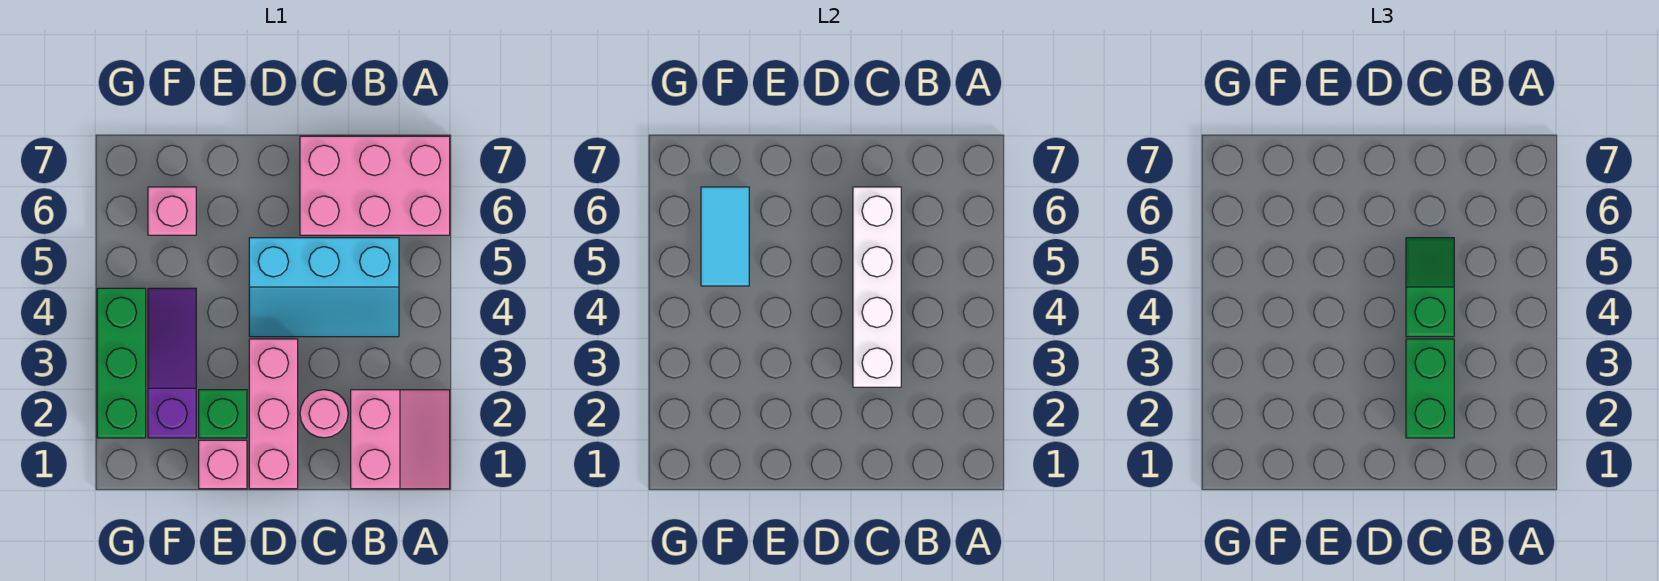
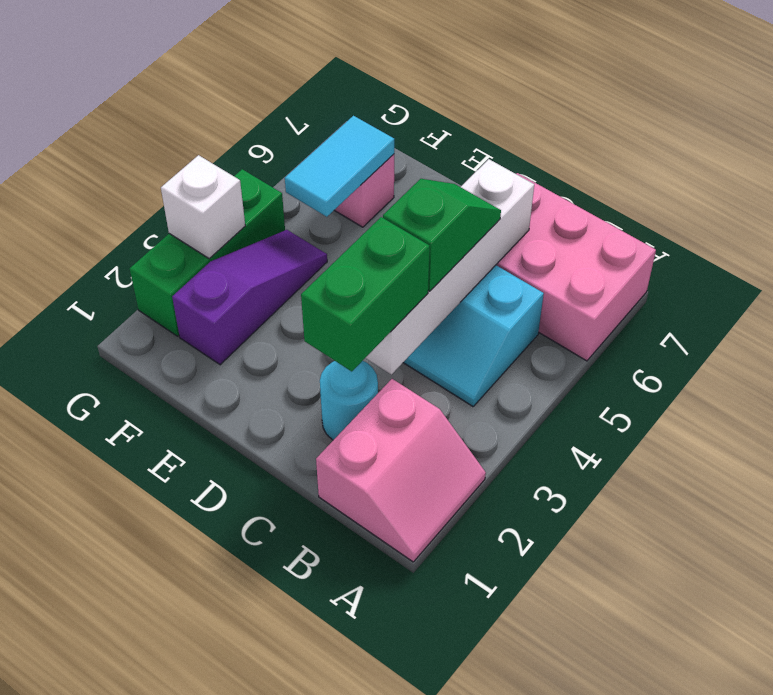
pink 1x1 round brick [300,390,348,438] -> cyan 1x1 round brick [320,361,378,440]
pink 1x3 brick [249,339,298,489] -> none
pink 1x1 brick [199,440,247,489] -> none
green 1x1 brick [199,390,247,438] -> none
none -> white 1x1 brick [161,155,245,258]

